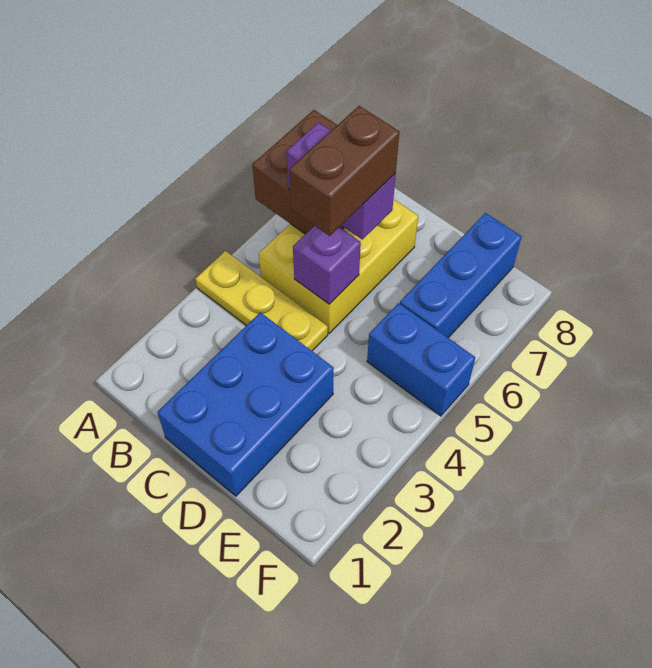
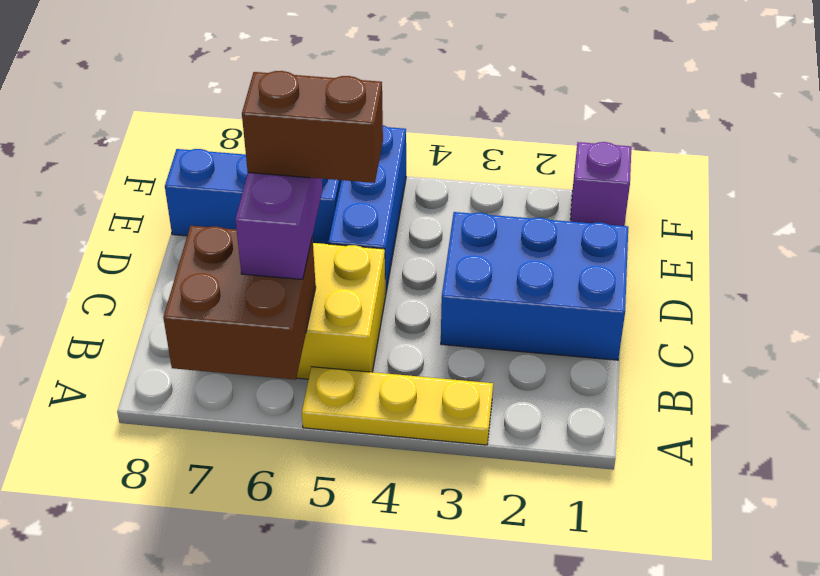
yellow 1x3 plate [195,251,328,351] -> yellow 1x3 plate turned to [302,367,493,445]
purple 1x1 brick [293,226,361,304] -> purple 1x1 brick moved to [570,142,631,226]
blue 1x2 brick [367,303,475,416] -> blue 1x3 brick [328,125,406,295]

